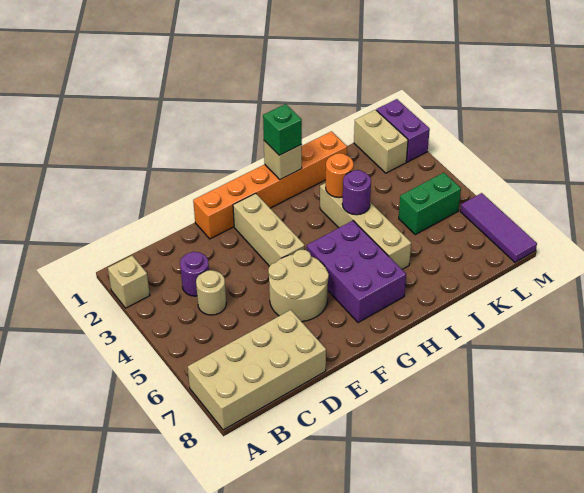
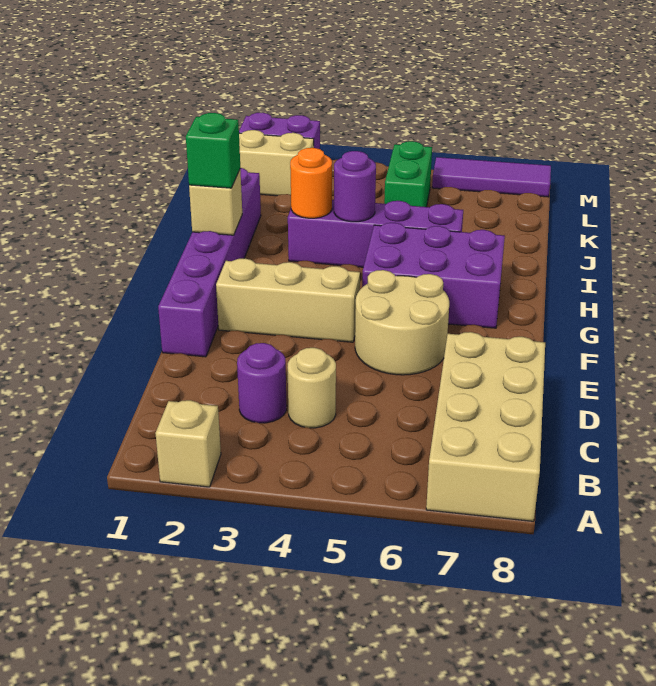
orange 1x6 brick [193,131,347,239] -> purple 1x6 brick [158,168,261,357]
tan 1x4 brick [320,183,411,269] -> purple 1x4 brick [288,200,463,267]

